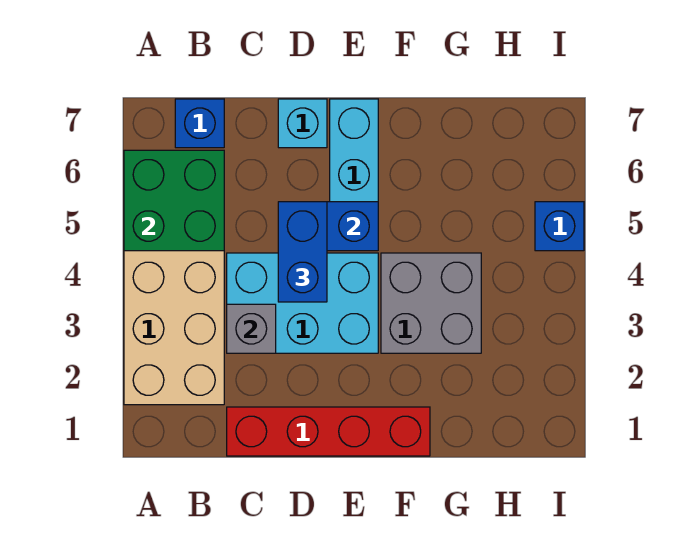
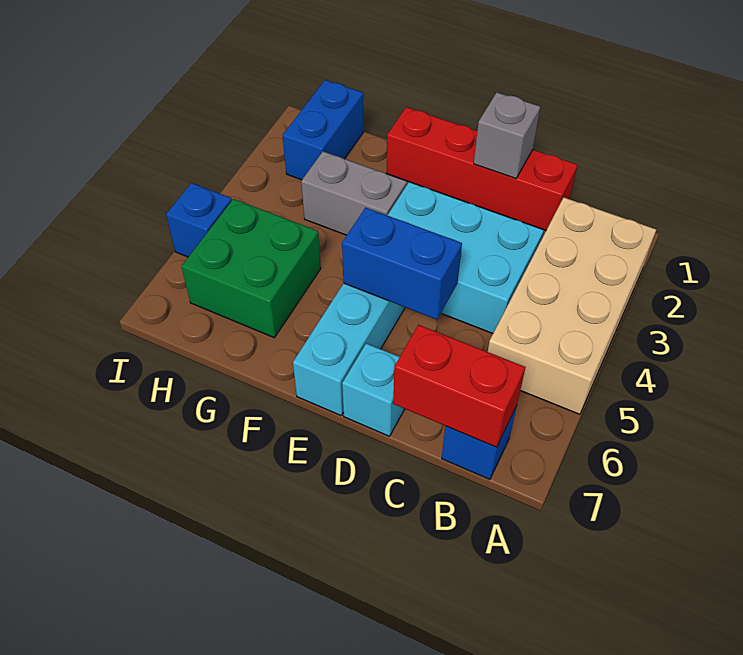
green 2x2 brick [124,150,224,251] -> green 2x2 brick moved to [182,199,321,338]
none -> red 1x2 brick [393,325,525,447]
grey 1x1 brick [227,304,276,353] -> grey 1x1 brick moved to [474,93,540,178]
blue 1x2 brick [278,202,327,302] -> blue 1x2 brick moved to [283,80,363,180]
grey 2x2 brick [381,253,481,353] -> grey 1x2 brick [301,151,407,235]

